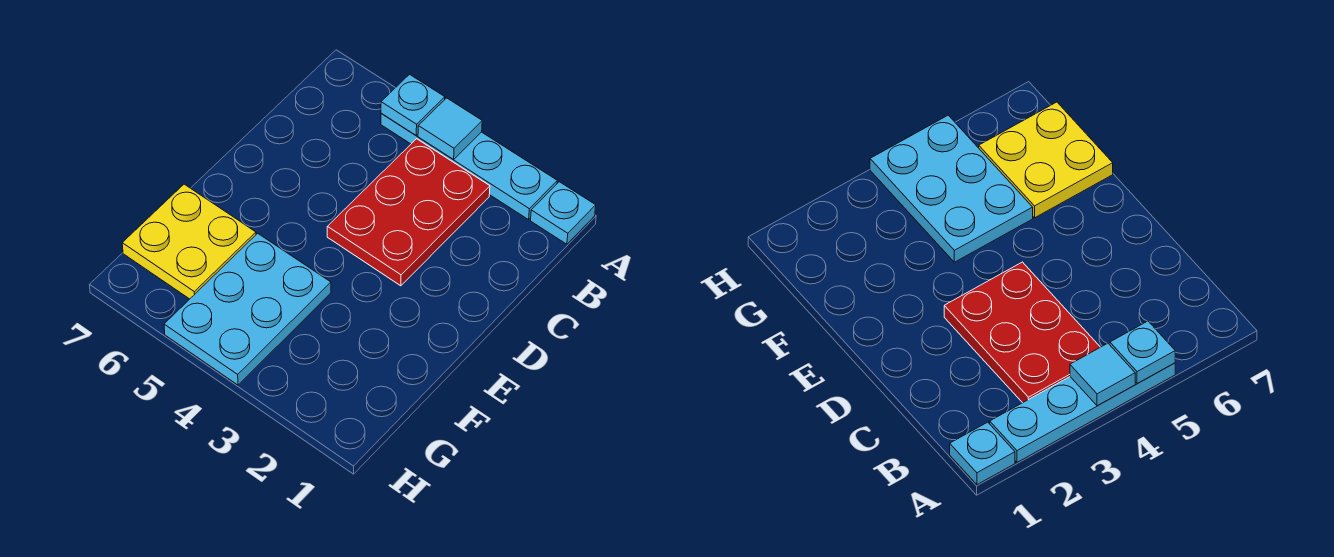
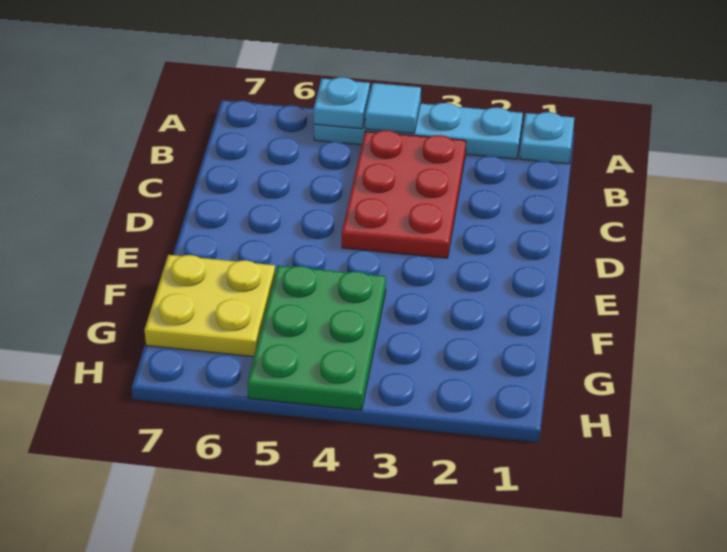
cyan 2x3 plate [164,233,331,385] -> green 2x3 plate [247,266,386,410]

